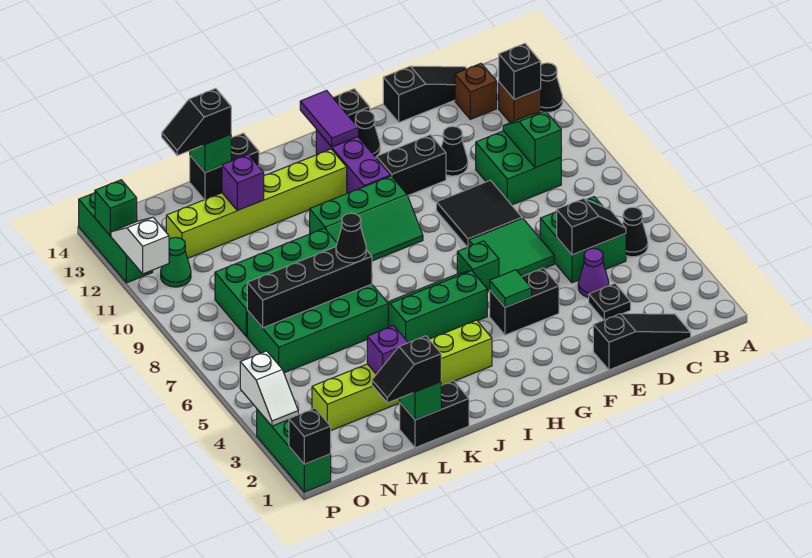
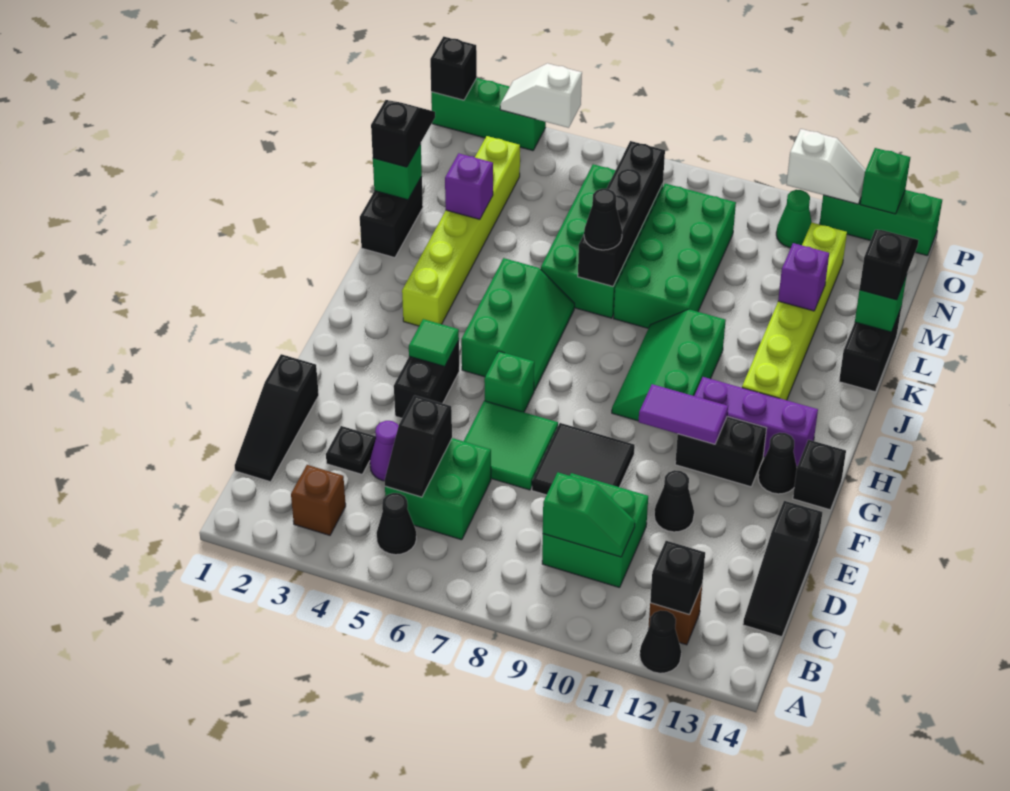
brown 1x1 brick [455,64,497,119] -> brown 1x1 brick moved to [291,465,346,535]
black 1x2 brick [376,135,446,196] -> black 1x2 brick turned to [675,416,766,487]
purple 1x2 tile [300,91,358,147] -> purple 1x2 tile moved to [639,384,728,444]

